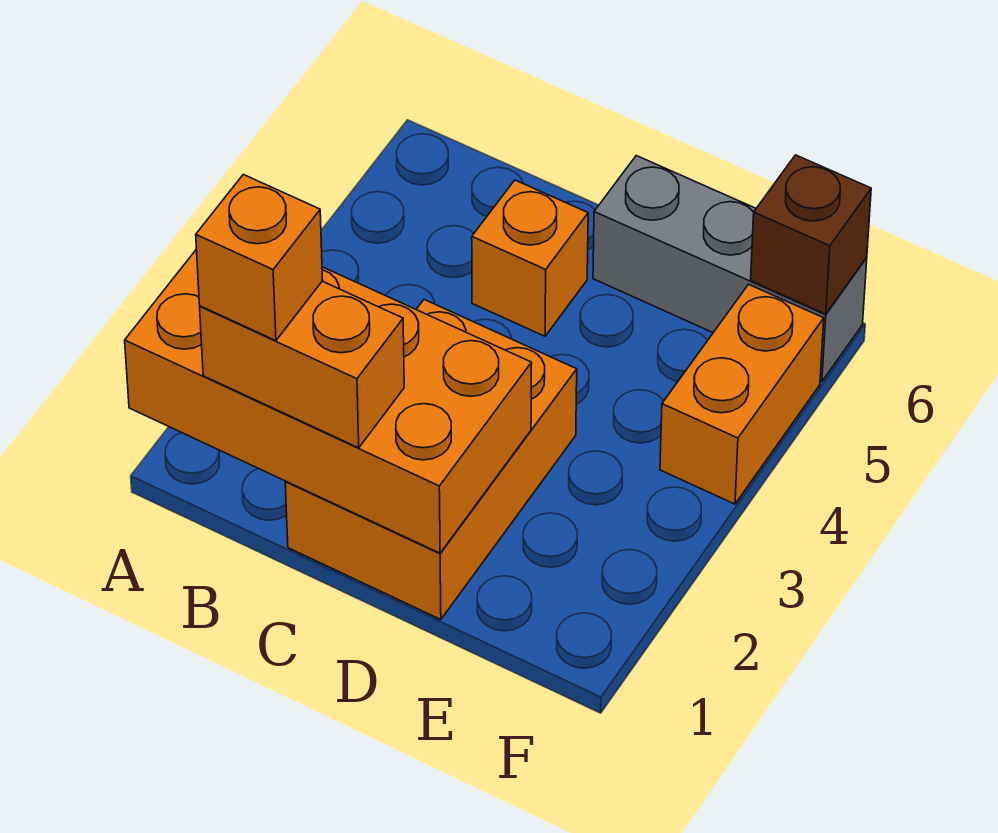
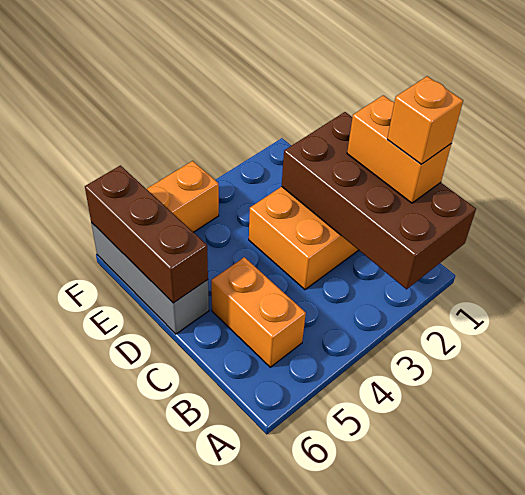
orange 2x4 brick [125,249,532,553] -> brown 2x4 brick [282,112,476,289]
orange 1x1 brick [472,180,588,336] -> orange 1x2 brick [211,257,306,367]
brown 1x1 brick [751,155,871,314] -> brown 1x3 brick [85,166,208,303]

